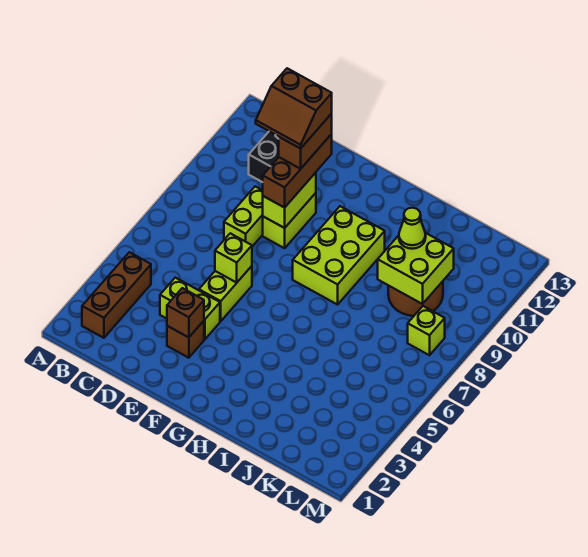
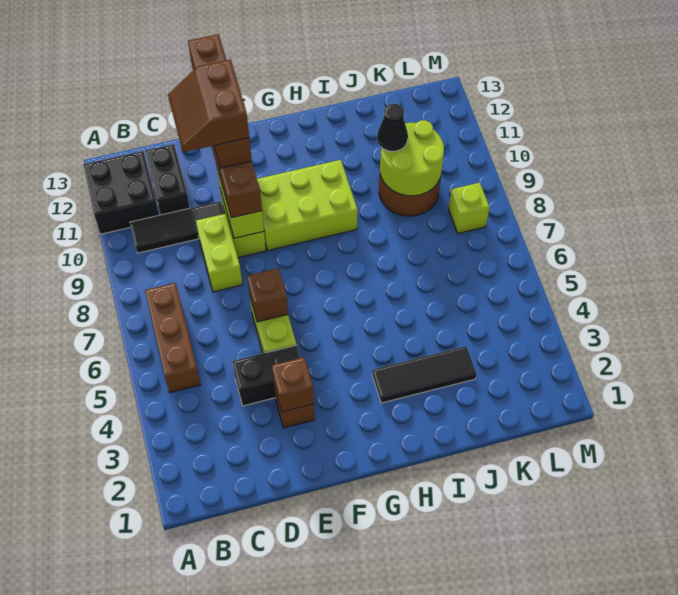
none -> black 2x2 brick [84,151,159,234]
brown 1x3 brick [82,252,151,338] -> brown 1x3 brick moved to [145,283,201,392]
none -> black 1x3 tile [130,202,224,253]
lime 1x2 brick [160,278,220,340] -> black 1x2 brick [232,345,300,406]
brown 2x2 slope [256,68,332,149] -> brown 2x2 slope turned to [168,59,249,152]
lime 1x1 brick [215,233,252,283] -> brown 1x1 brick [247,268,288,322]
brown 1x2 brick [279,114,332,169] -> brown 1x4 brick [188,34,252,168]
lime 2x3 brick [293,206,385,305] -> lime 2x3 brick turned to [257,160,358,250]
none -> black 1x3 tile [372,346,477,403]
lime 2x2 brick [378,233,454,304] -> lime 2x2 round brick [380,120,444,196]
lime 1x1 cone [399,208,426,249] -> black 1x1 cone [377,104,408,151]

